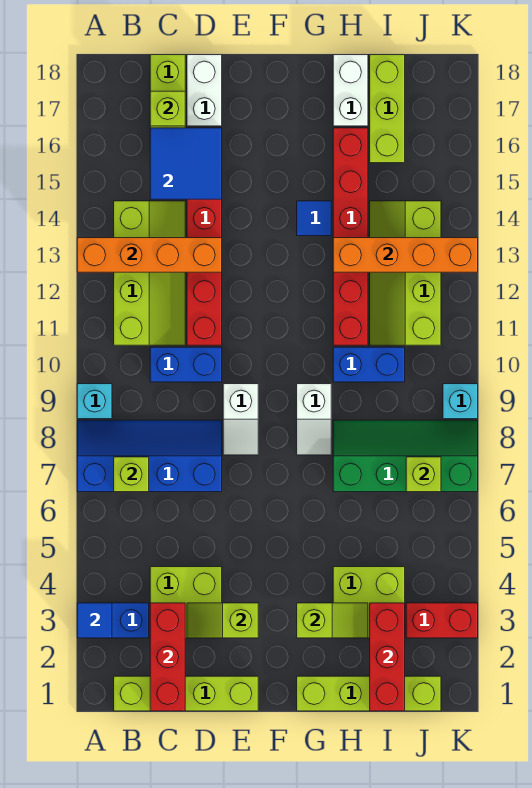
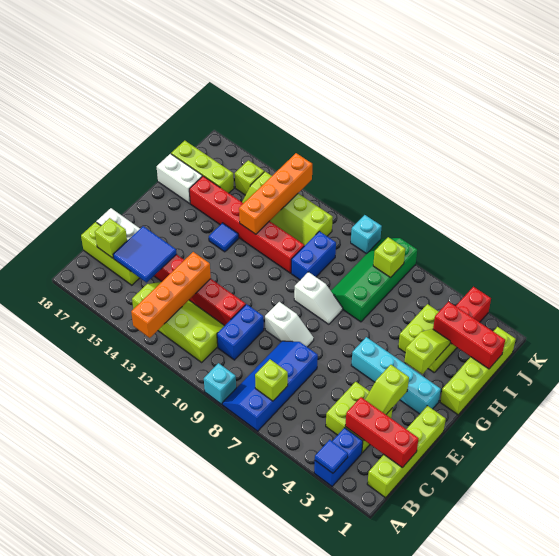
none -> cyan 1x4 brick [351,337,441,414]
none -> lime 1x1 brick [235,160,264,195]

